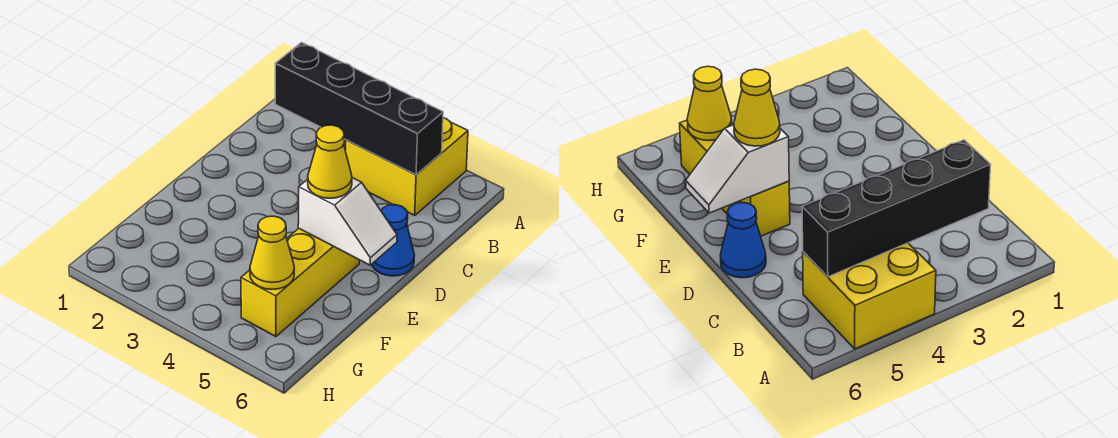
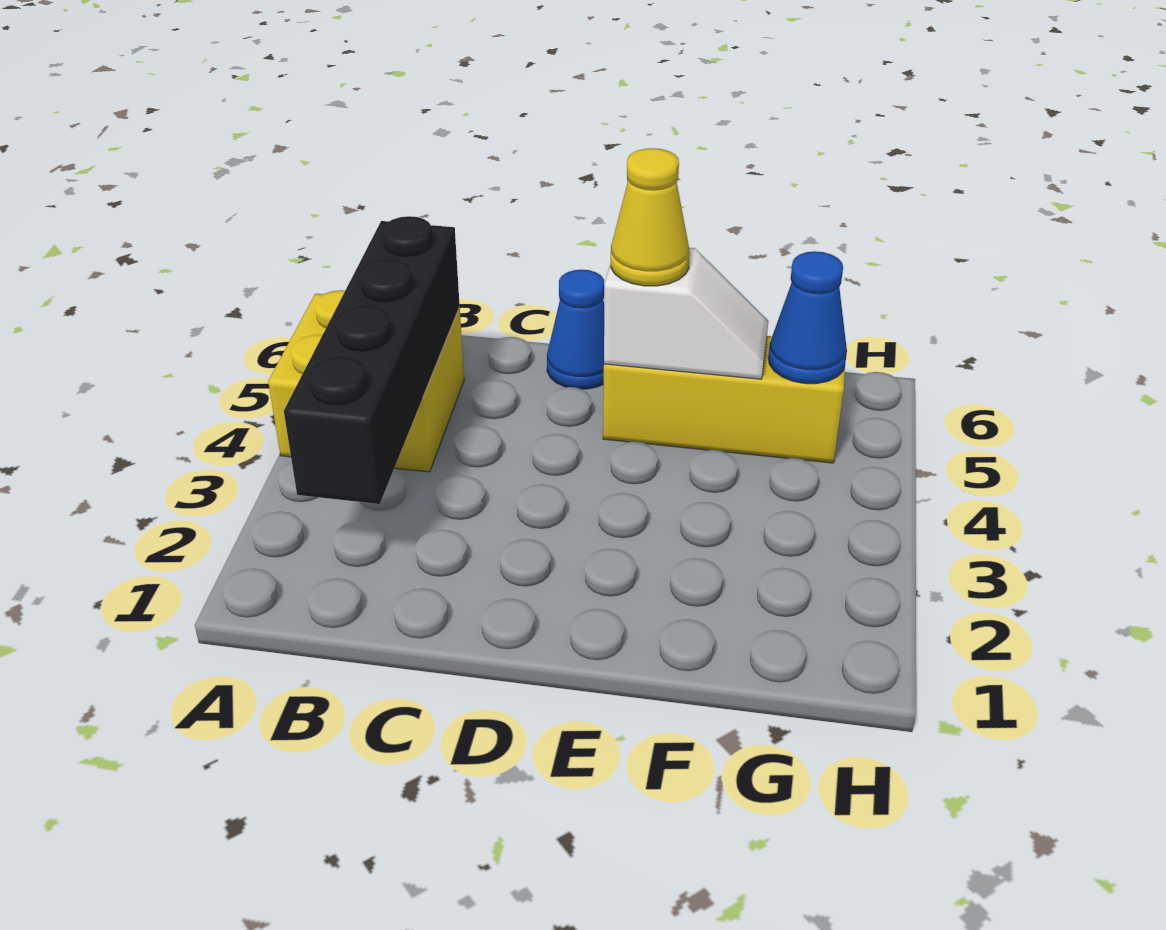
white 1x2 slope [298,178,397,265] -> white 1x2 slope turned to [604,248,768,379]
yellow 1x1 cone [250,216,294,289] -> blue 1x1 cone [768,251,847,384]

